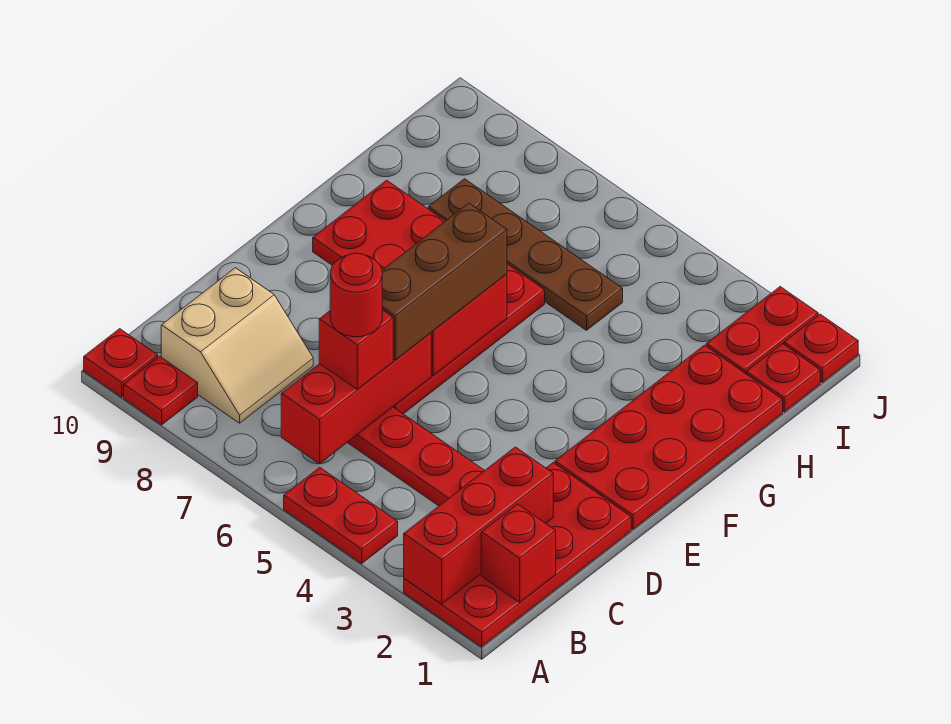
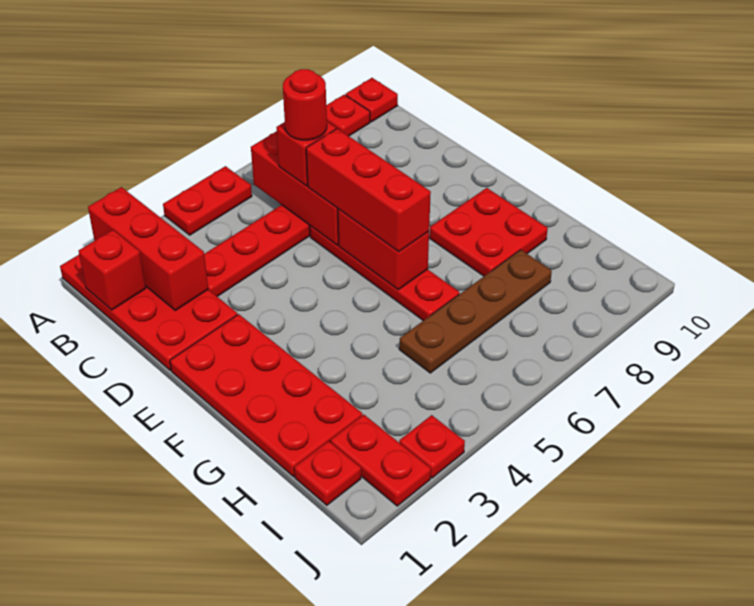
tan 2x2 slope [161,268,313,423] -> none
brown 1x3 brick [382,203,507,360] -> red 1x3 brick [306,129,431,252]
red 1x1 plate [784,314,858,383] -> red 1x1 plate moved to [399,415,465,478]

